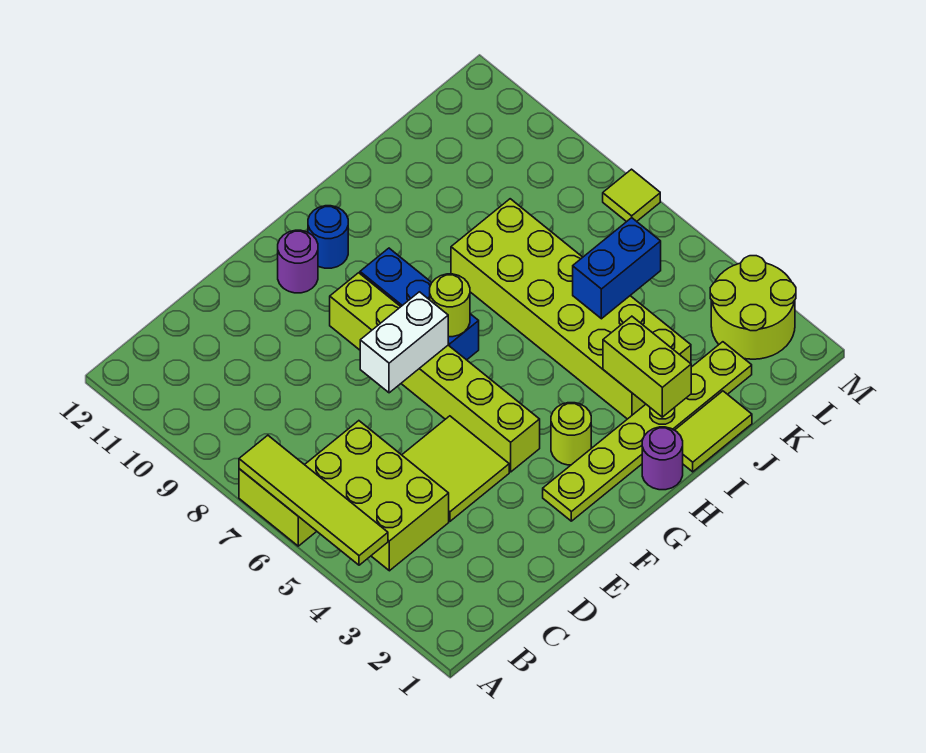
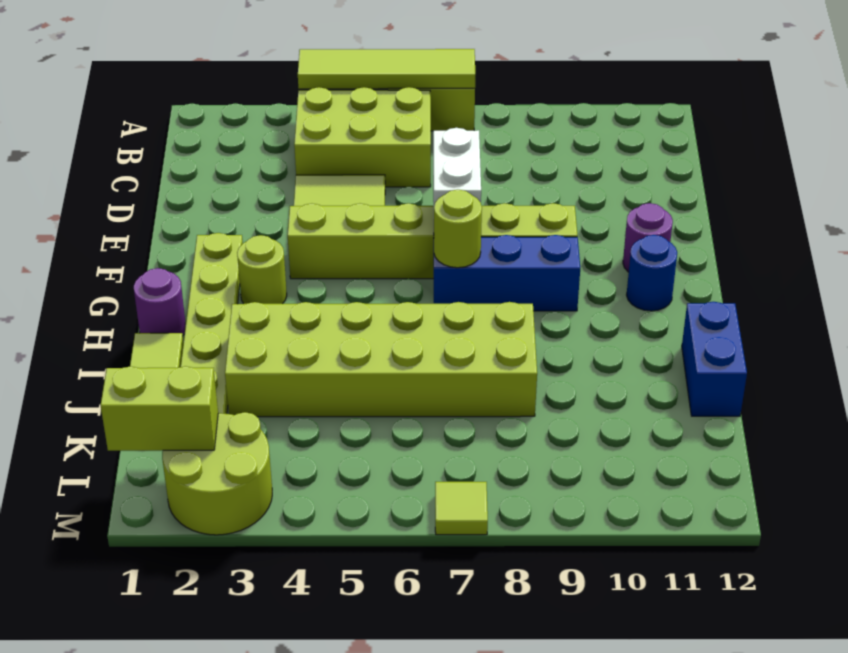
lime 1x2 brick [603,316,691,417] -> lime 1x2 brick moved to [101,366,218,451]
blue 1x2 brick [573,218,661,319] -> blue 1x2 brick moved to [682,302,747,416]

